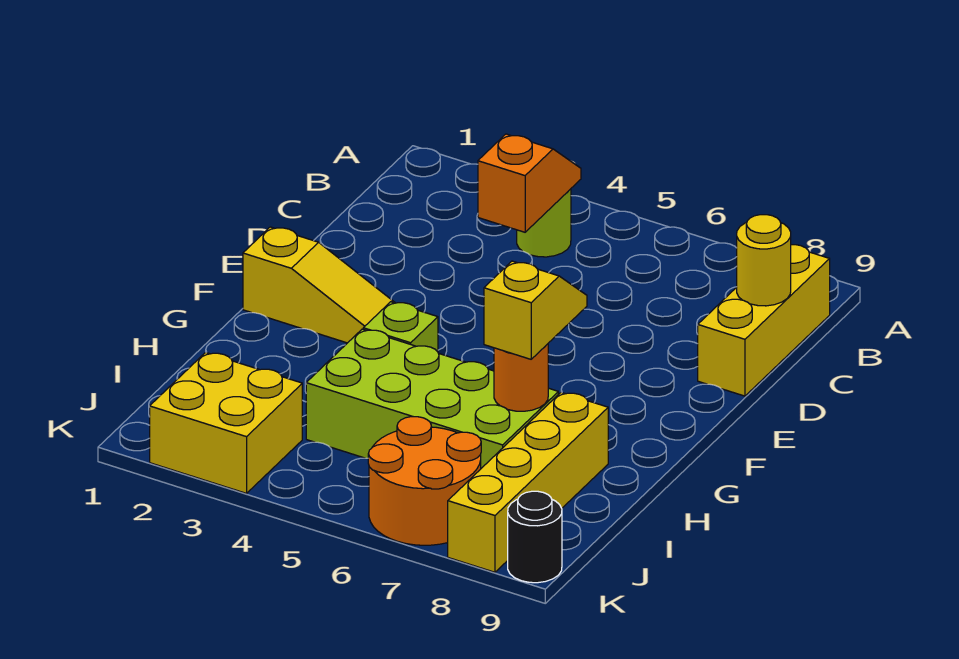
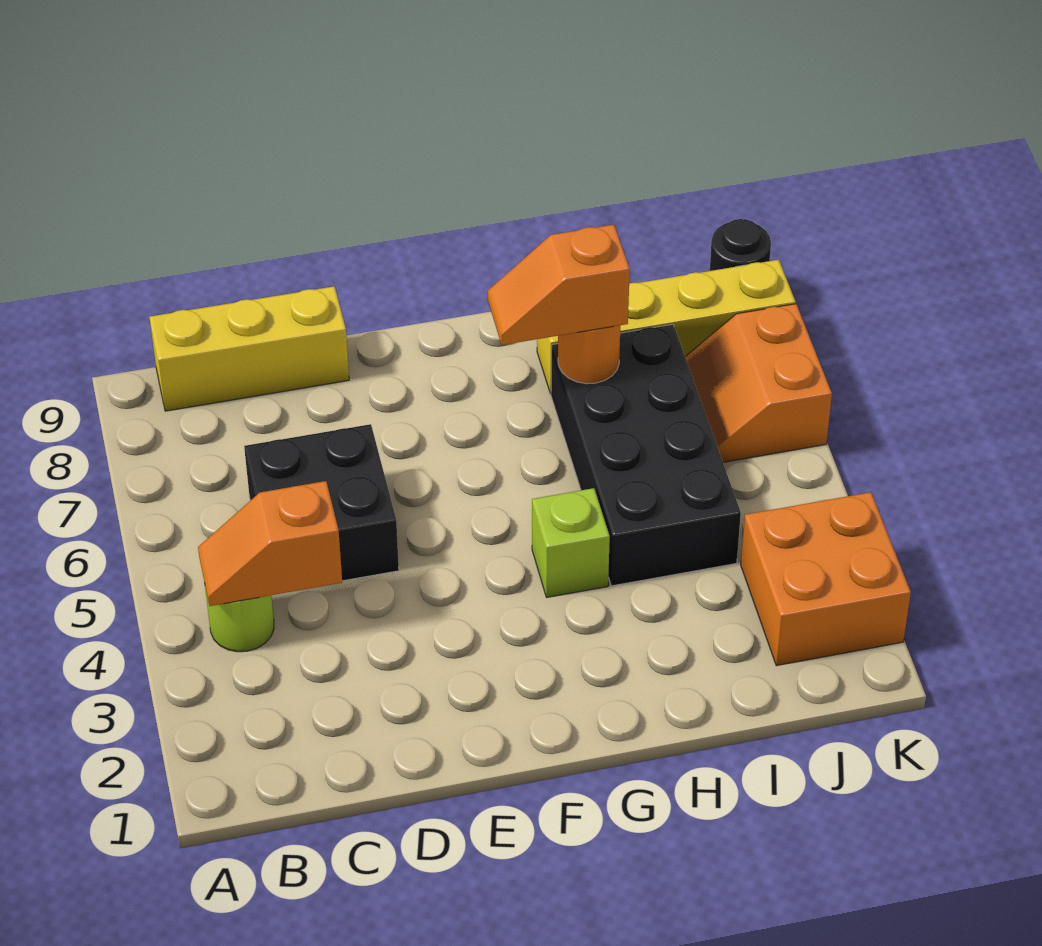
none -> black 2x2 brick [244,424,399,581]
yellow 1x1 round brick [737,215,791,306] -> none
yellow 1x3 slope [243,227,395,343] -> none
yellow 1x2 slope [484,261,587,359] -> orange 1x2 slope [488,225,630,345]
lime 2x4 brick [306,329,558,468] -> black 2x4 brick [551,324,741,586]
yellow 2x2 brick [150,352,302,493] -> orange 2x2 brick [741,492,911,666]
orange 2x2 round brick [368,417,481,545] -> orange 2x2 slope [685,304,832,462]

